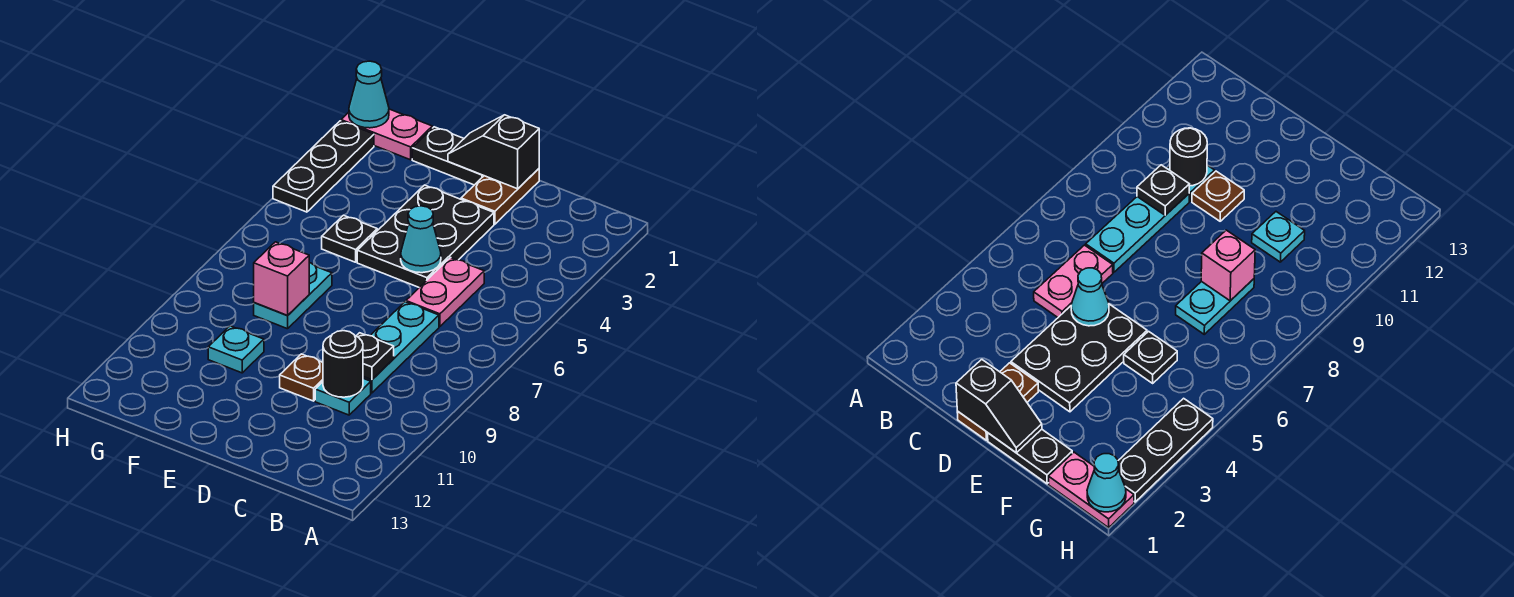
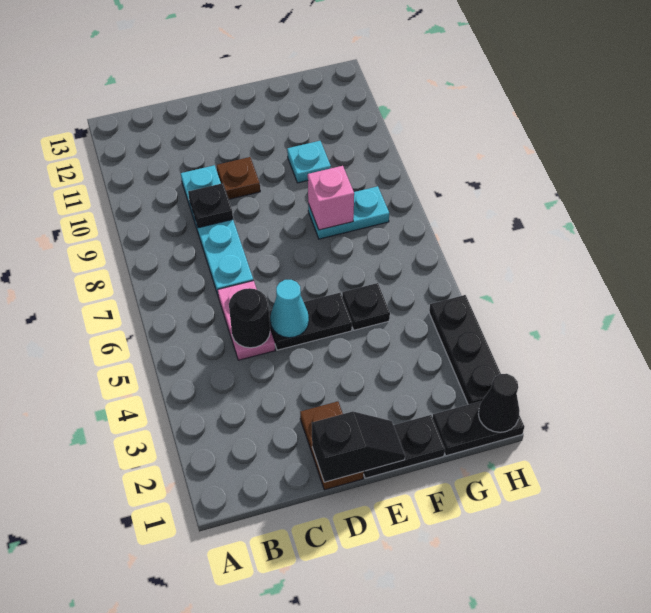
black 1x1 round brick [323,331,363,397] -> black 1x1 round brick moved to [229,288,270,348]
black 2x3 plate [357,185,494,287] -> black 1x2 plate [269,293,352,350]
cyan 1x2 plate [254,263,332,329] -> cyan 1x2 plate turned to [308,186,389,239]
pink 1x2 plate [341,109,432,160] -> black 1x2 plate [433,401,524,456]
cyan 1x1 cone [349,61,389,128] -> black 1x1 cone [478,374,520,432]

